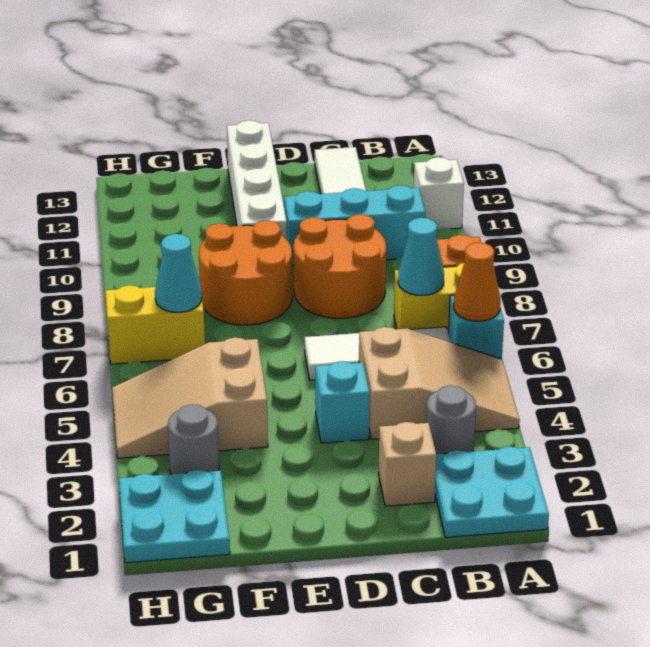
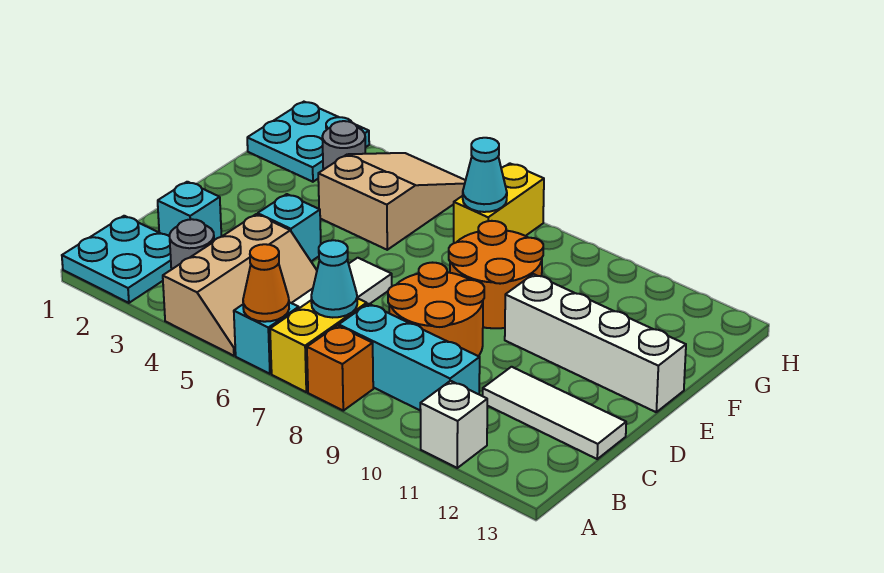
tan 2x3 slope [359,327,520,439] -> tan 2x3 slope turned to [163,214,317,356]
cyan 1x3 brick [284,185,425,266] -> cyan 1x3 brick turned to [339,304,480,411]
tan 1x1 brick [378,422,436,506] -> cyan 1x1 brick [158,182,222,240]

